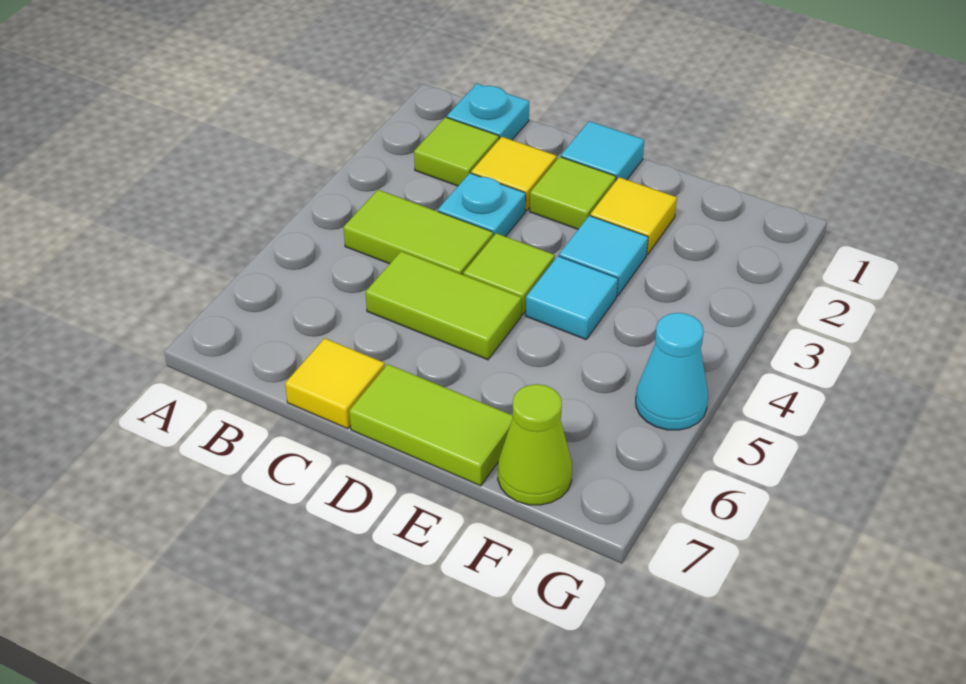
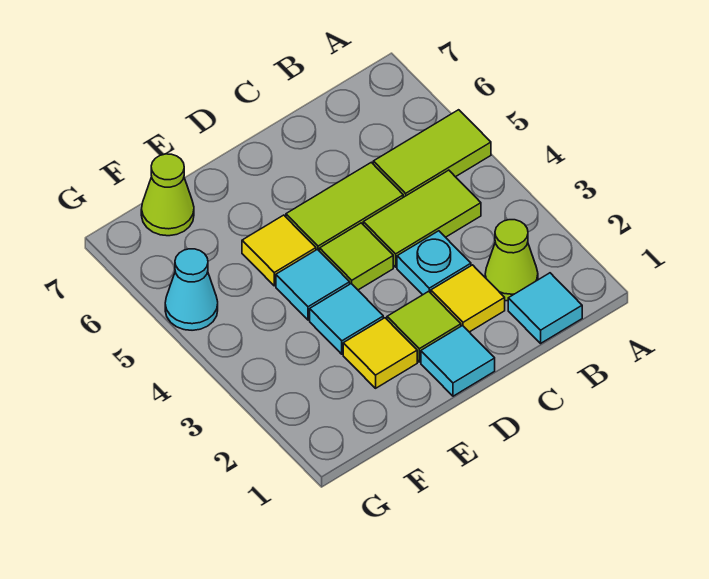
cyan 1x1 plate [447,84,529,140] -> cyan 1x1 tile [508,273,582,343]
lime 1x1 tile [414,117,499,186] -> lime 1x1 cone [485,220,538,301]
yellow 1x1 tile [285,338,385,429] -> yellow 1x1 tile moved to [242,215,316,286]
lime 1x2 tile [349,364,513,486] -> lime 1x2 tile moved to [373,110,491,197]

